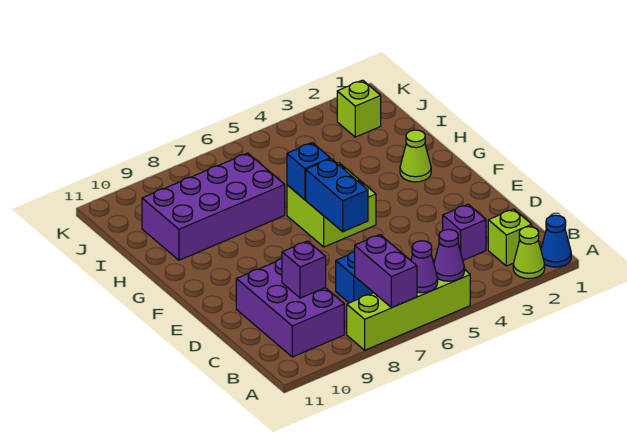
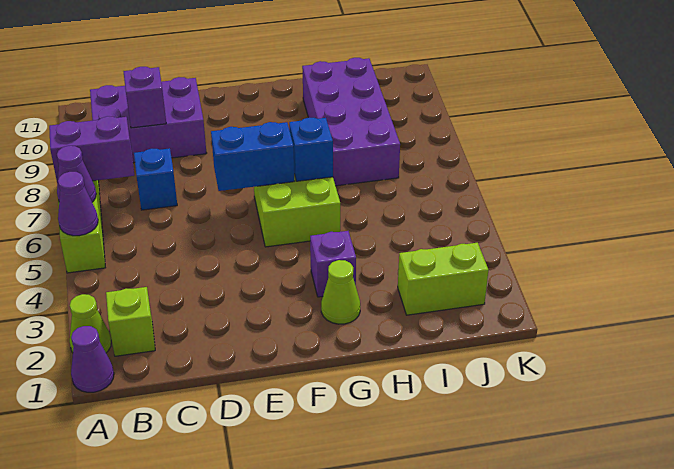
blue 1x1 cone [541,215,571,267] -> purple 1x1 cone [71,326,114,392]
purple 1x1 brick [443,204,486,260] -> purple 1x1 brick moved to [310,231,356,297]
lime 1x1 brick [337,80,381,137] -> lime 1x2 brick [398,243,488,315]

